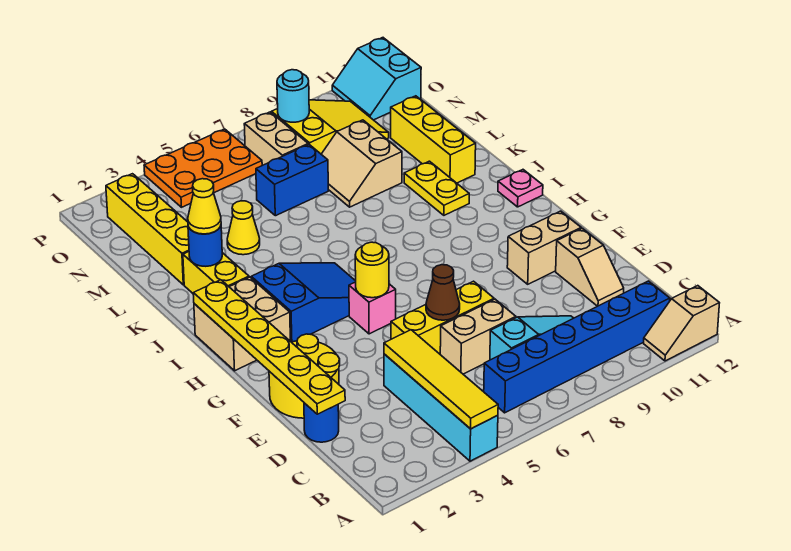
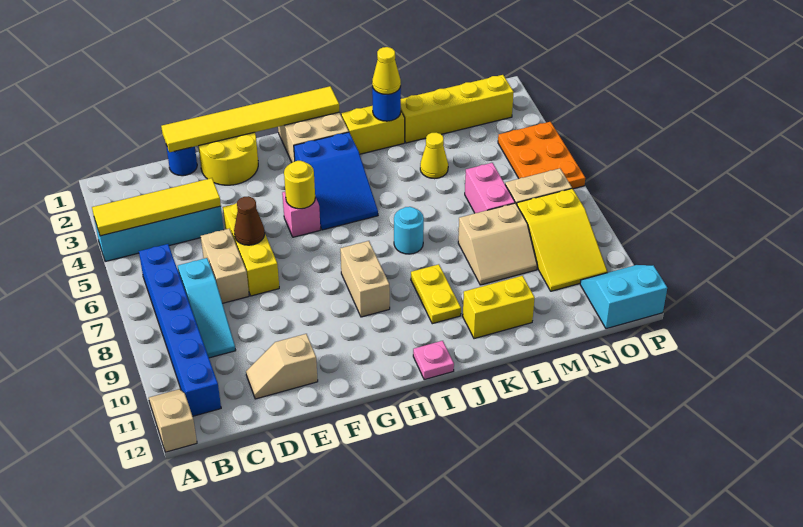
yellow 1x6 plate [193,280,345,414] -> yellow 1x6 tile [161,86,339,152]
tan 1x2 brick [507,211,581,284] -> tan 1x2 brick moved to [340,241,390,317]
yellow 1x2 plate [404,161,469,215] -> yellow 1x2 plate turned to [411,264,461,324]
yellow 1x3 brick [391,96,476,183] -> yellow 1x2 brick [463,276,535,339]
tan 2x2 slope [321,120,402,207] -> tan 2x2 slope turned to [458,203,537,285]
blue 1x2 brick [256,144,328,216] -> pink 1x2 brick [465,163,515,213]
cyan 1x1 round brick [277,70,309,122] -> cyan 1x1 round brick moved to [394,207,424,254]

